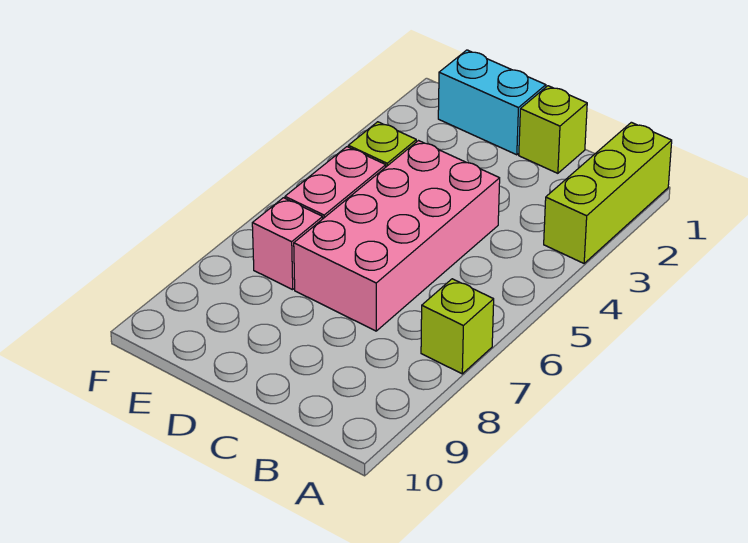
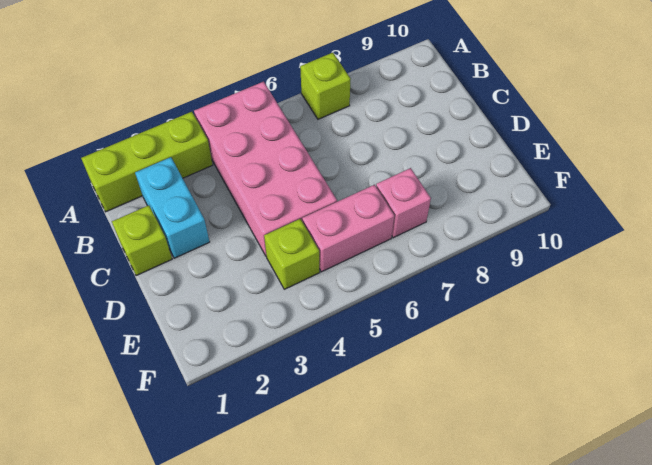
pink 2x4 brick [294,141,500,331] -> pink 2x4 brick turned to [194,81,337,256]
cyan 1x2 brick [438,50,546,155] -> cyan 1x2 brick moved to [135,157,210,258]

